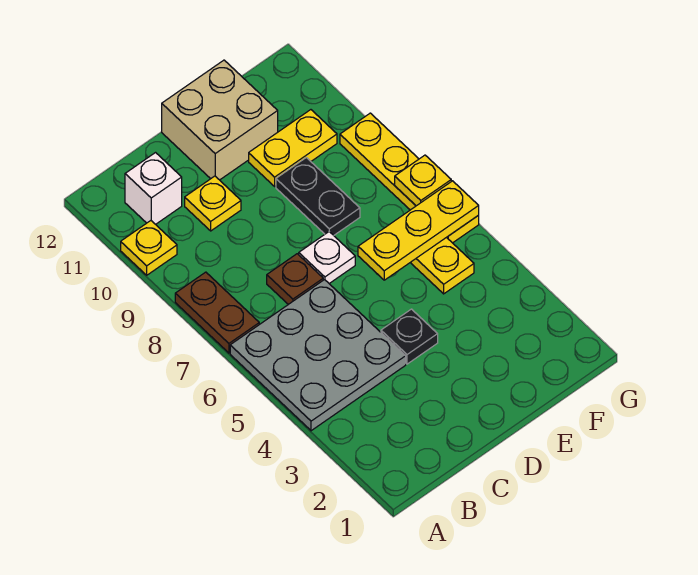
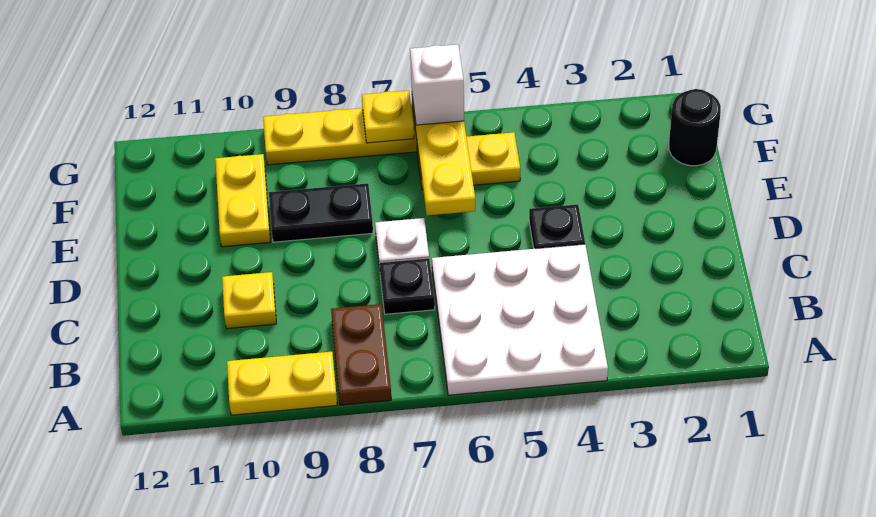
grey 3x3 plate [230,280,406,431] -> white 3x3 plate [432,244,608,395]
brown 1x2 plate [175,272,259,353] -> brown 1x2 plate turned to [331,304,391,405]
yellow 1x1 plate [121,221,177,275] -> yellow 1x2 plate [227,352,337,415]
white 1x1 brick [125,153,182,224] -> white 1x1 brick moved to [410,45,464,125]
brown 1x1 plate [267,254,323,304] -> black 1x1 plate [380,258,435,314]
tan 2x2 brick [162,60,278,180] -> none
none -> black 1x1 round brick [669,89,721,166]

